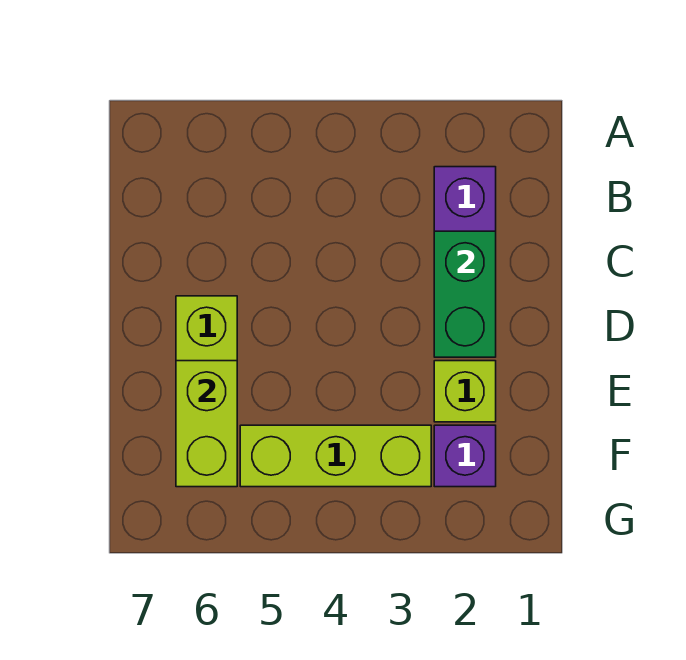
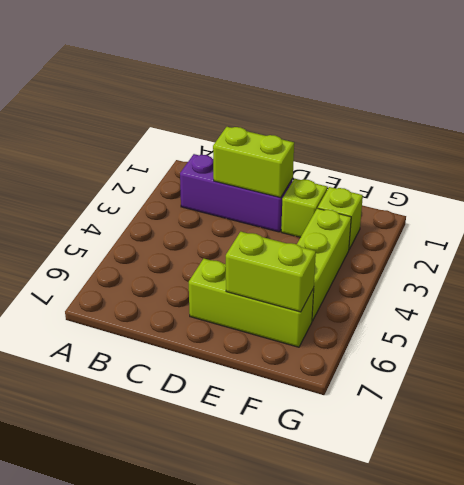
green 1x2 brick [434,231,496,357] -> lime 1x2 brick [213,127,294,198]
purple 1x1 brick [434,425,496,487] -> lime 1x1 brick [318,187,363,249]

